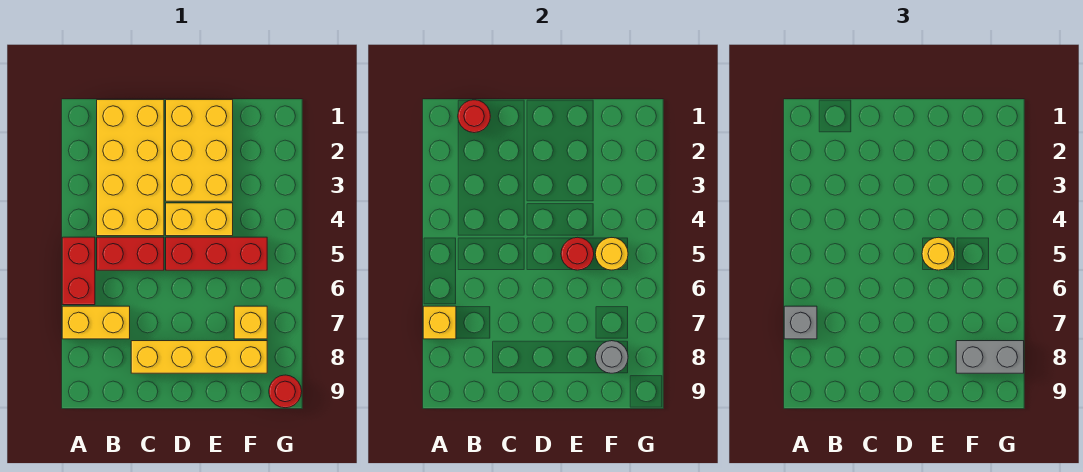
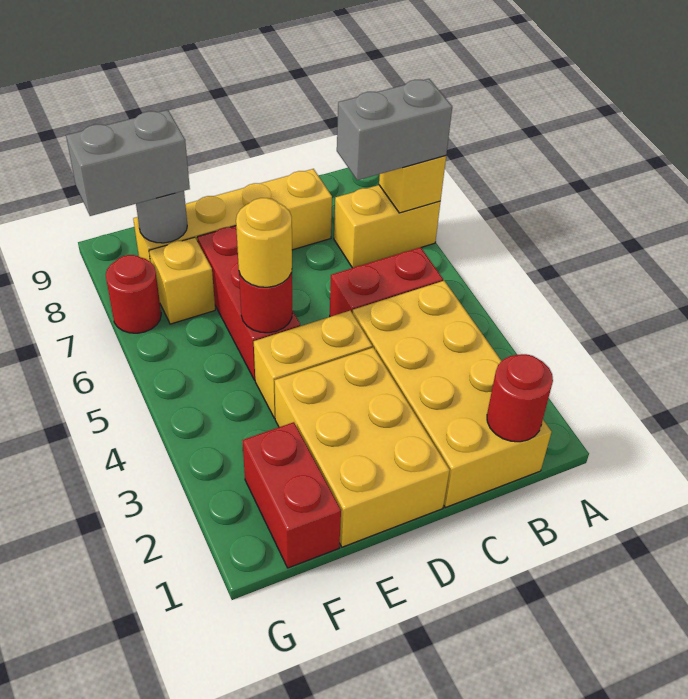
red 1x2 brick [62,237,95,305] -> red 1x2 brick moved to [242,422,341,568]
grey 1x1 brick [784,306,817,339] -> grey 1x2 brick [337,79,452,180]
red 1x3 brick [166,237,267,270] -> red 1x3 brick turned to [197,226,300,380]
yellow 1x1 round brick [595,238,628,270] -> none
red 1x1 round brick [269,375,302,408] -> red 1x1 round brick moved to [106,255,161,333]

